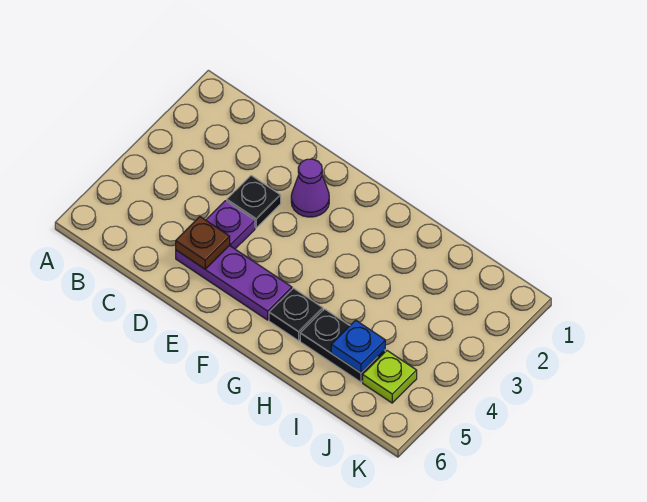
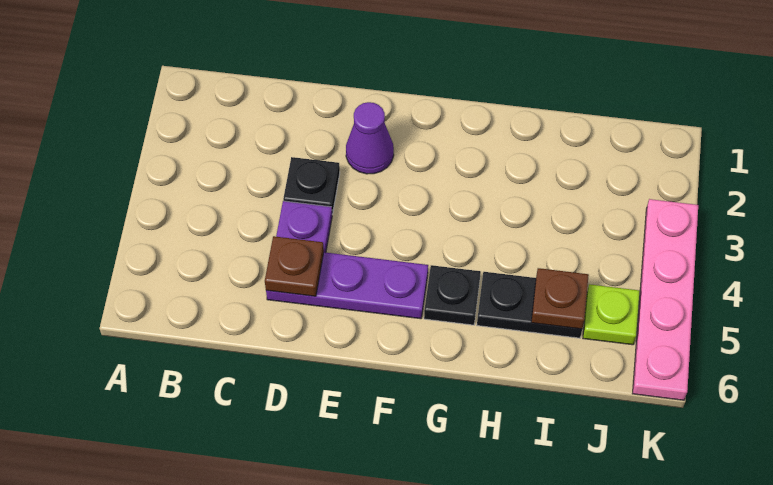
blue 1x1 plate [331,320,385,373] -> brown 1x1 plate [531,268,589,329]
none -> pink 1x4 plate [632,199,698,400]

